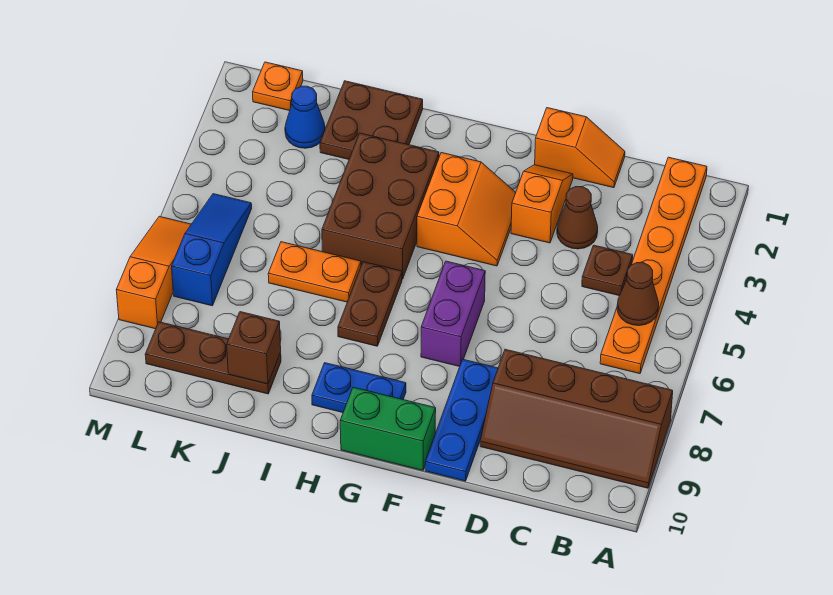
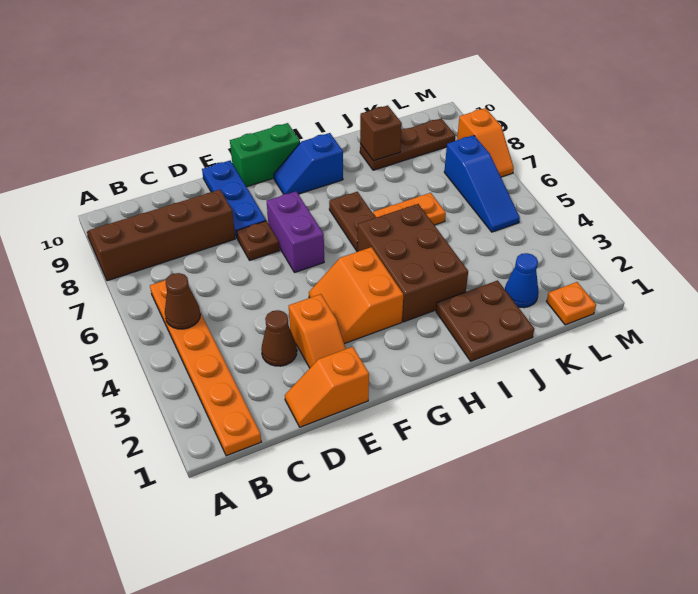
brown 1x1 plate [582,245,633,296] -> brown 1x1 plate moved to [237,221,280,260]
blue 1x2 plate [312,363,406,413] -> blue 1x2 slope [274,133,343,194]
orange 1x3 slope [116,216,191,329] -> orange 1x2 slope [457,108,514,177]

